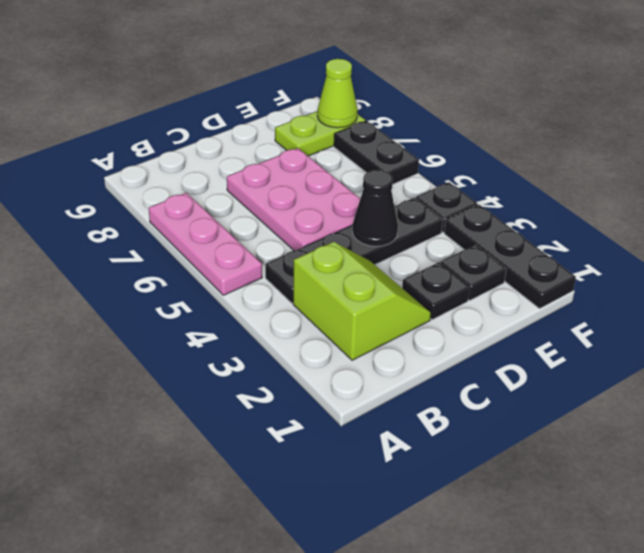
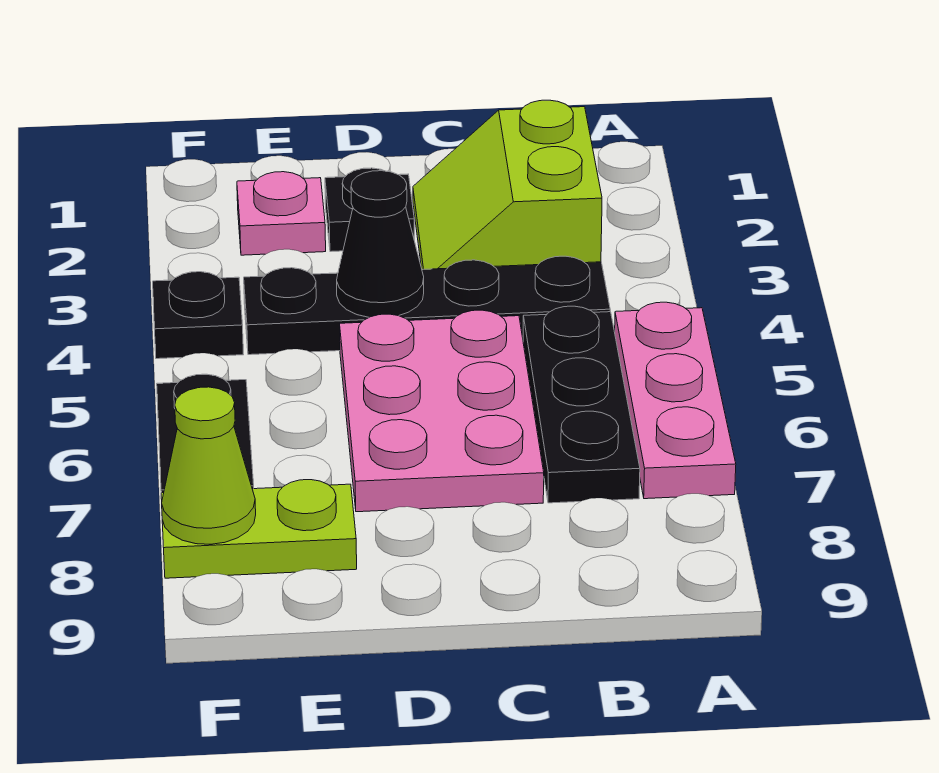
black 1x1 plate [440,245,506,301] -> pink 1x1 plate [237,172,326,255]
black 1x3 plate [444,205,576,309] -> black 1x3 plate moved to [523,306,640,503]

